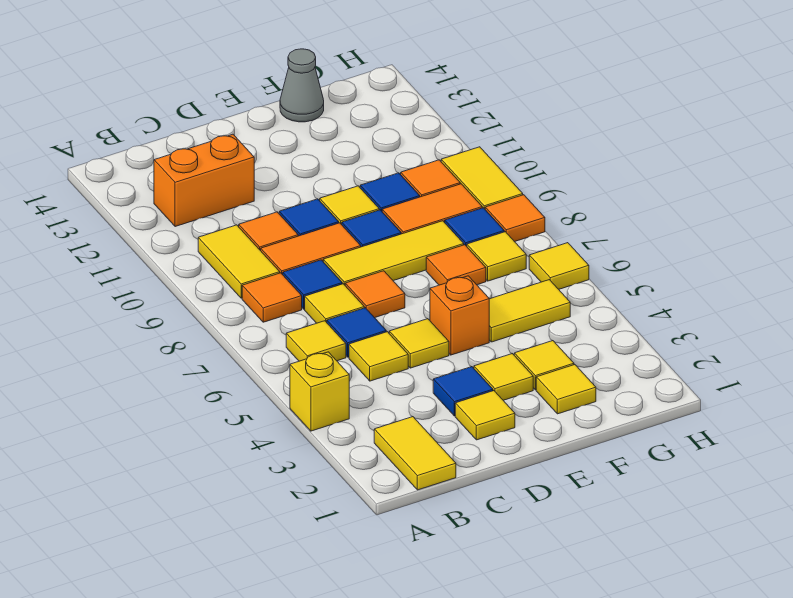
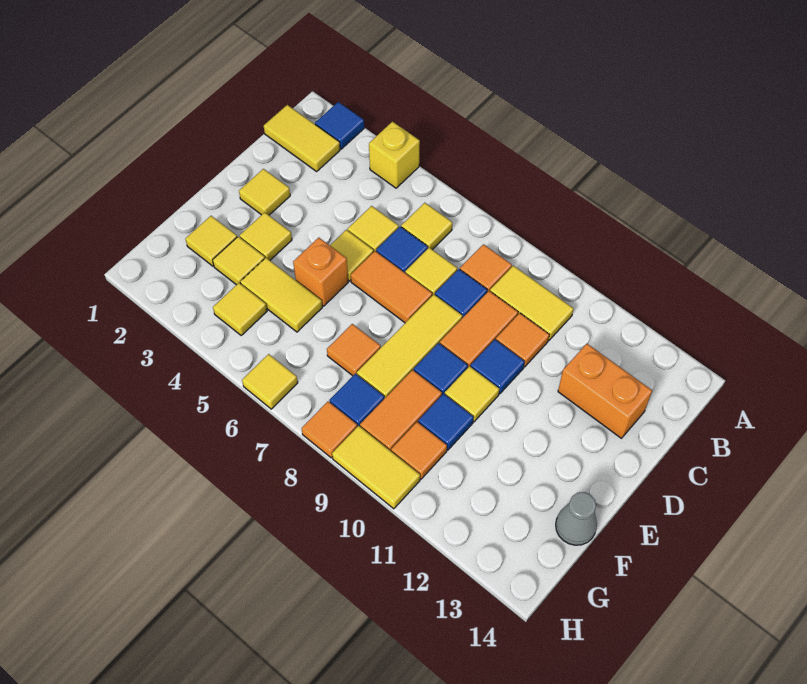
orange 1x2 brick [154,134,254,227] -> orange 1x2 brick turned to [558,344,652,438]
blue 1x1 tile [433,367,493,416] -> blue 1x1 tile moved to [315,102,364,149]
orange 1x1 tile [345,271,405,318] -> orange 1x2 tile [351,251,432,323]
yellow 1x2 tile [489,280,570,342] -> yellow 1x2 tile turned to [240,258,322,332]
yellow 1x1 tile [467,232,526,281] -> yellow 1x1 tile moved to [213,283,267,335]

